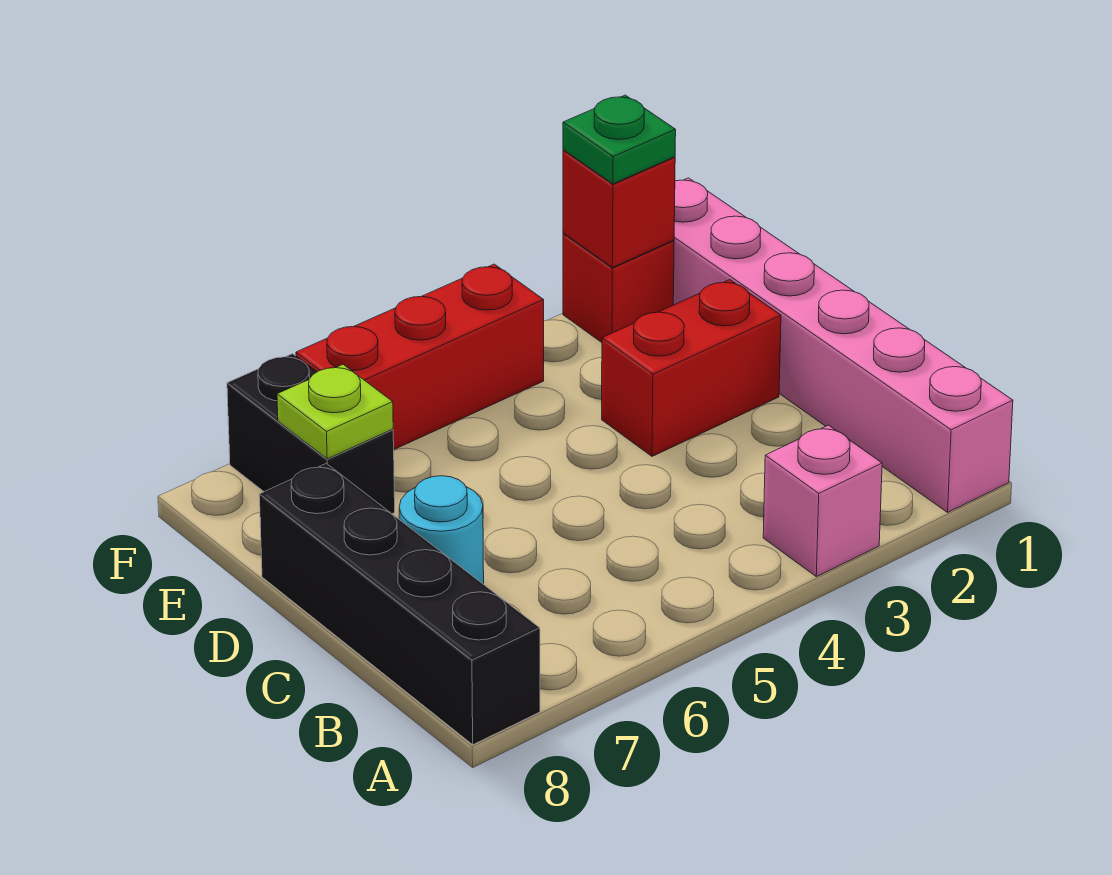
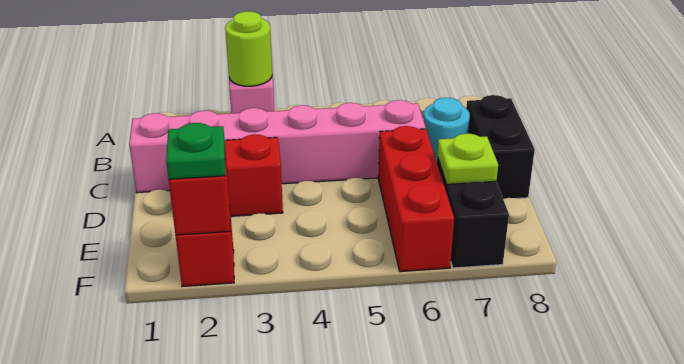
pink 1x6 brick [673,178,1013,512] -> pink 1x6 brick turned to [129,100,426,193]
none -> lime 1x1 round brick [225,11,272,86]
black 1x4 brick [259,463,540,745] -> black 1x2 brick [466,95,535,199]
red 1x3 brick [296,264,544,449] -> red 1x3 brick turned to [378,126,454,272]

